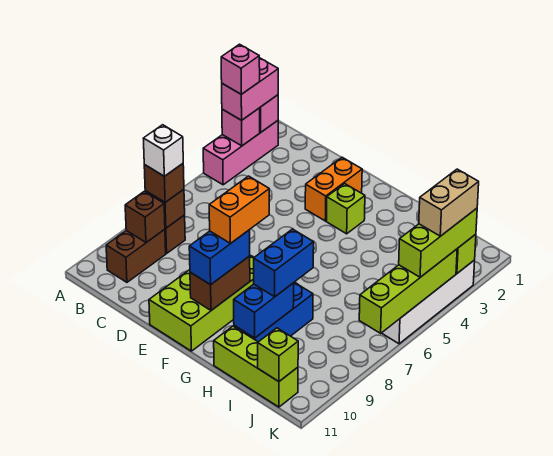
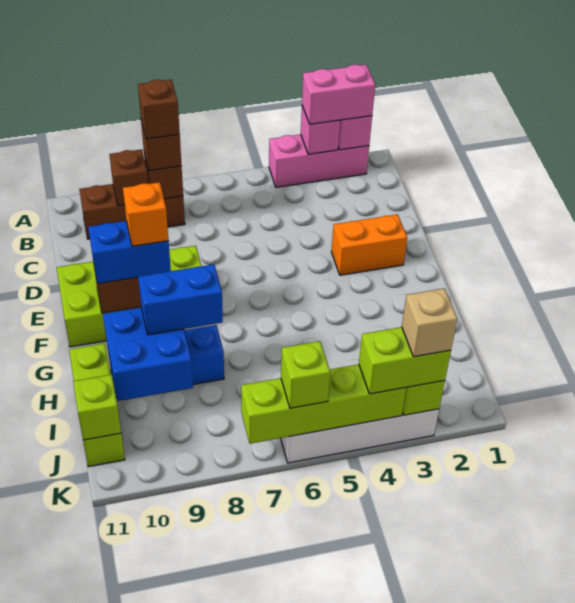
pink 1x1 brick [221,44,260,94] -> none
white 1x1 brick [143,125,183,176] -> brown 1x1 brick [138,80,180,139]
lime 1x1 brick [326,184,365,234] -> lime 1x1 brick moved to [281,341,330,408]
orange 1x2 brick [209,176,269,244] -> orange 1x1 brick [123,182,169,246]
blue 1x2 brick [234,283,294,338] -> blue 2x2 brick [103,308,193,401]
lime 1x3 brick [399,208,477,277] -> lime 1x2 brick [359,327,451,394]
tan 1x2 brick [419,169,479,236] -> tan 1x1 brick [402,288,457,357]

